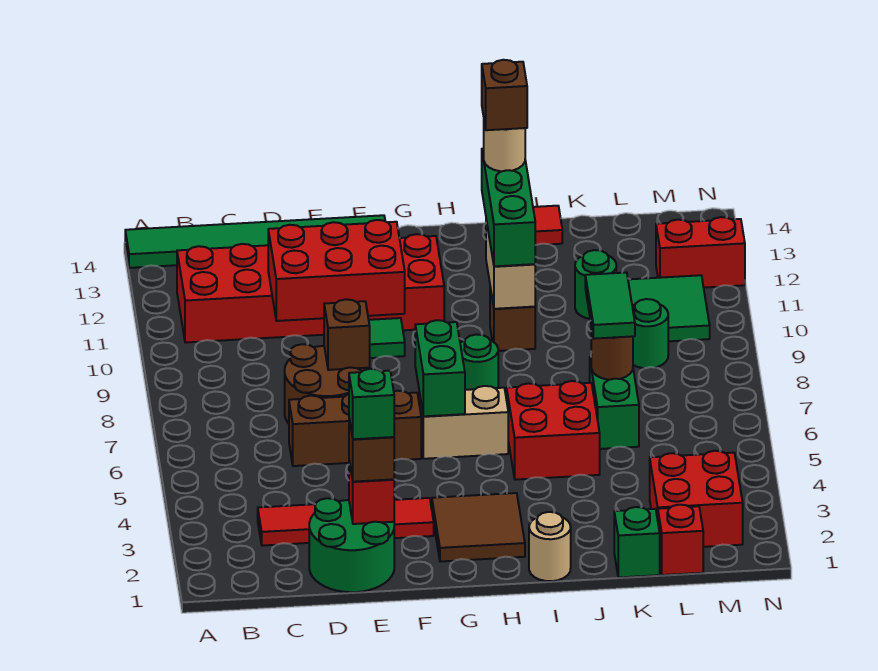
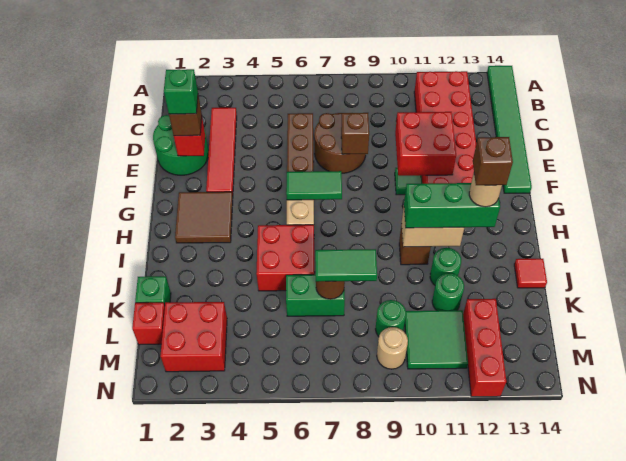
red 2x3 brick [268,220,405,321] -> red 2x2 brick [395,112,456,176]
green 1x2 brick [415,320,465,416] -> green 1x2 tile [286,171,342,200]
green 1x1 round brick [460,334,498,390] -> green 1x1 round brick moved to [430,248,461,285]
tan 1x1 round brick [529,512,571,581] -> tan 1x1 round brick moved to [377,327,408,369]
red 1x2 brick [656,217,745,288] -> red 1x3 brick [463,299,506,397]

